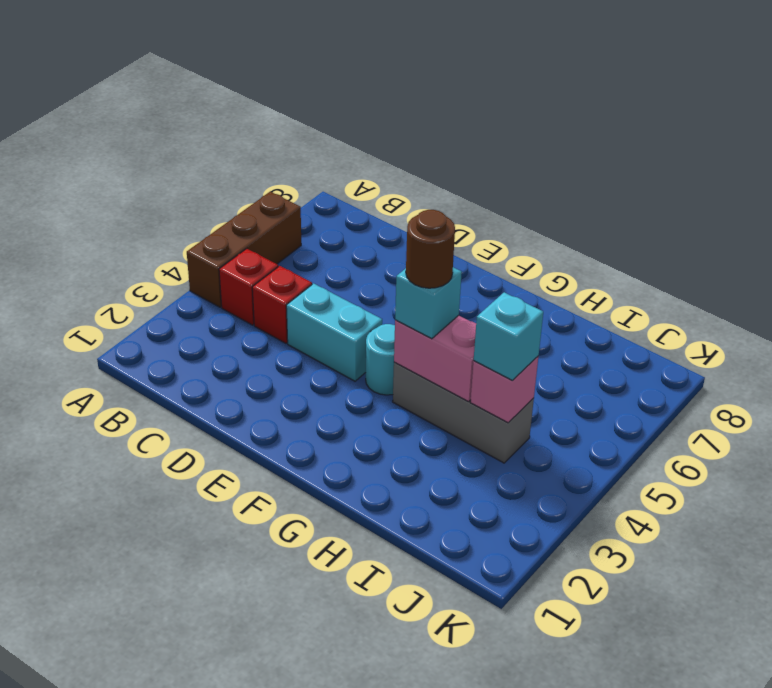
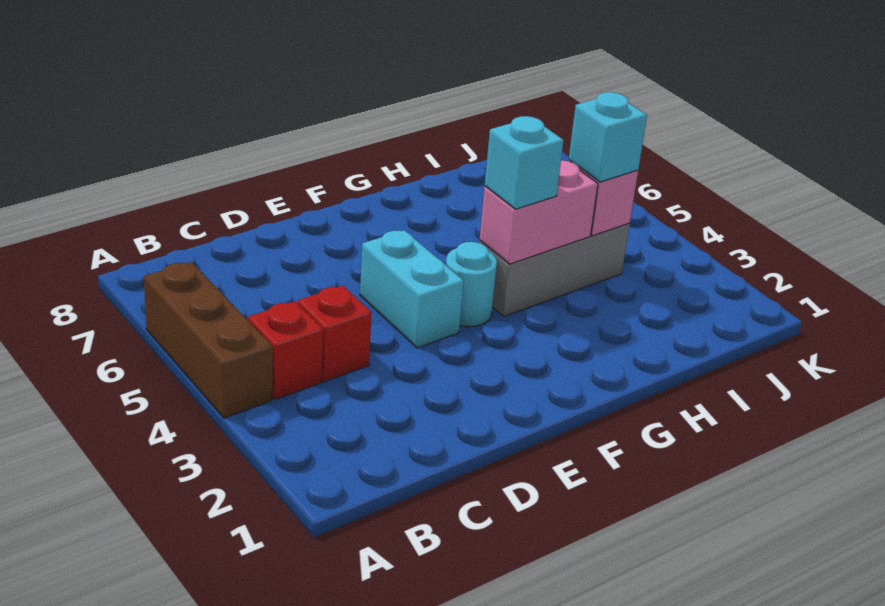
cyan 1x2 brick [286,283,382,381] -> cyan 1x2 brick turned to [360,230,464,348]
brown 1x1 round brick [406,210,455,288] -> none

